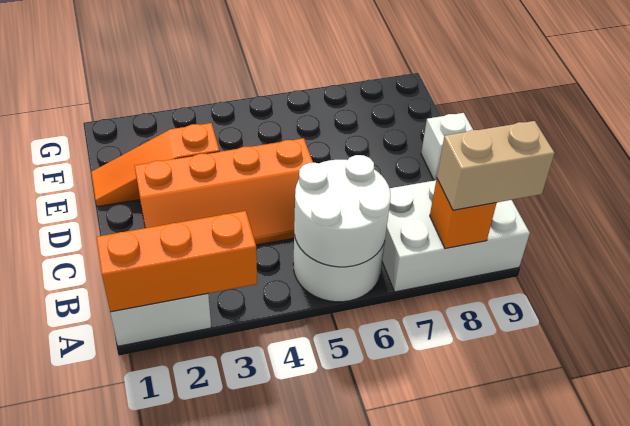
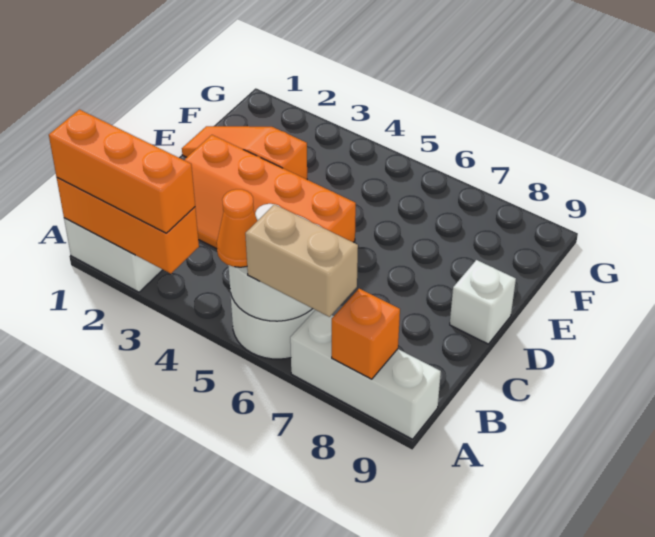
none -> orange 1x3 brick [49,110,195,233]
none -> orange 1x1 cone [217,189,257,267]
white 2x3 brick [382,180,530,292] -> white 1x3 brick [290,310,441,439]
tan 1x2 brick [437,121,555,210] -> tan 1x2 brick moved to [245,204,358,317]

